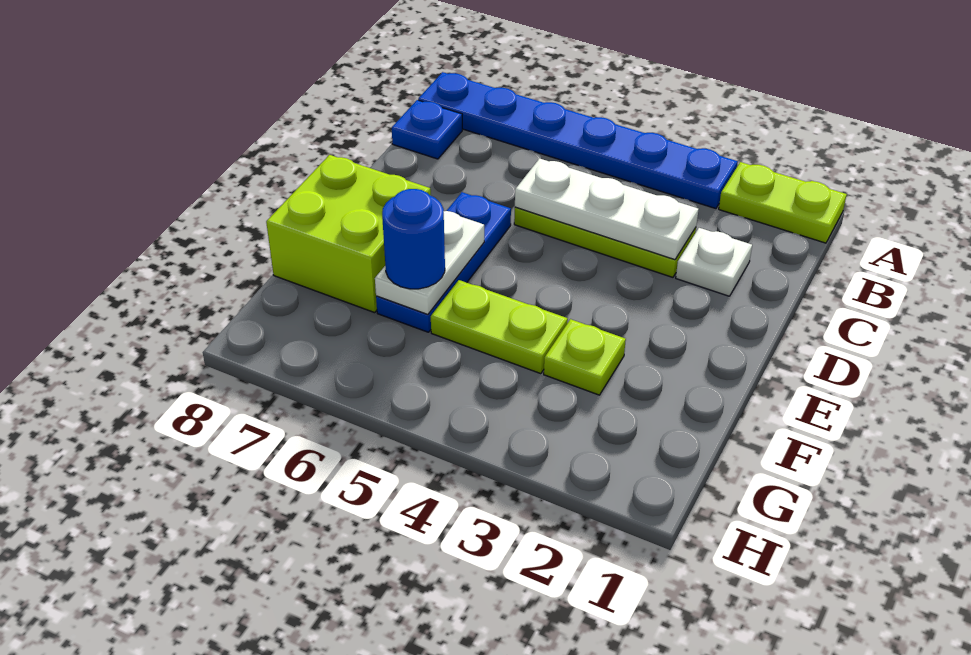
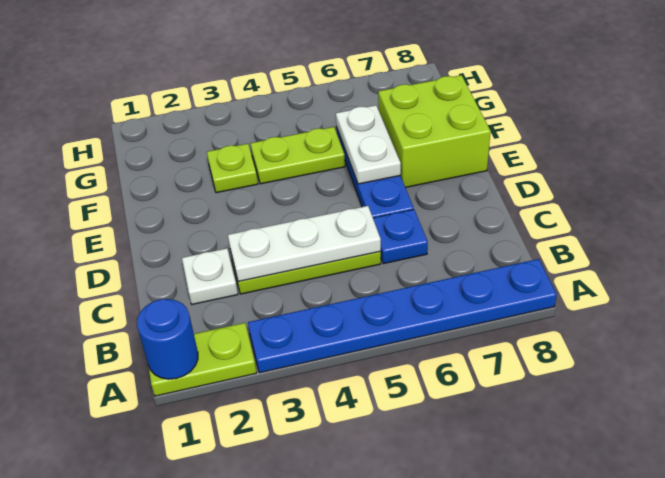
blue 1x1 plate [392,100,462,159] -> blue 1x1 plate moved to [373,210,428,264]
blue 1x1 round brick [382,189,445,289] -> blue 1x1 round brick moved to [137,299,198,379]

